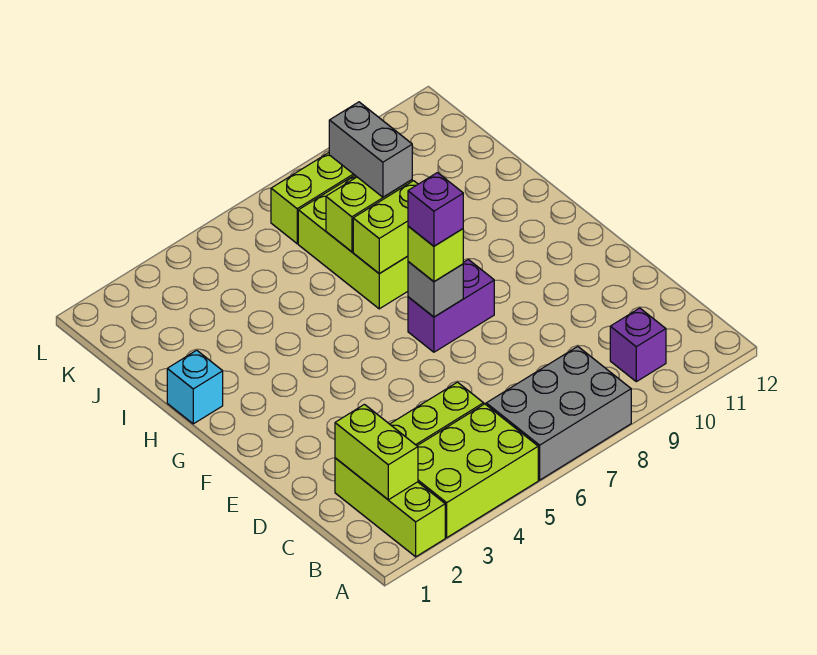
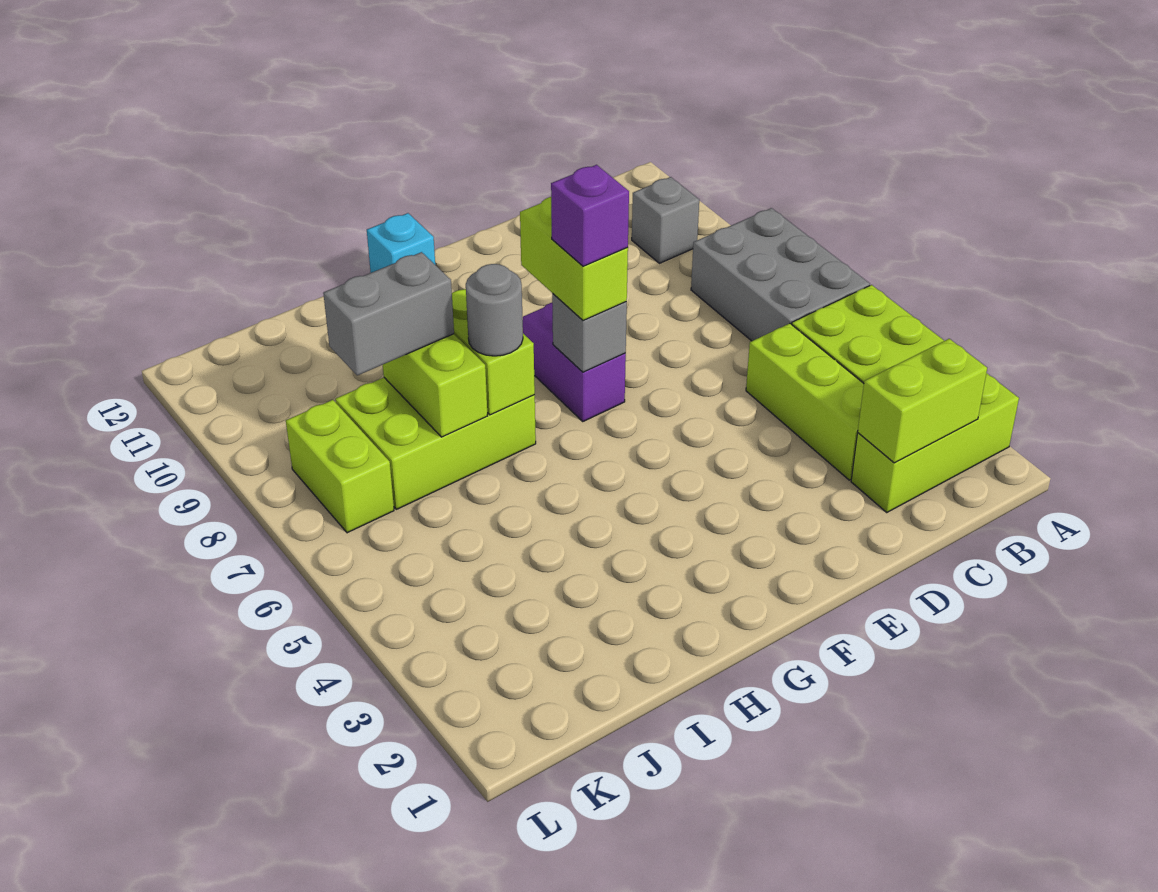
purple 1x1 brick [610,308,666,382] -> grey 1x1 brick [632,177,699,263]
lime 1x1 brick [408,226,463,282] -> lime 1x2 brick [520,197,628,321]
cyan 1x1 brick [167,350,223,424] -> cyan 1x1 brick moved to [367,213,435,273]
none -> grey 1x1 round brick [466,264,523,356]

